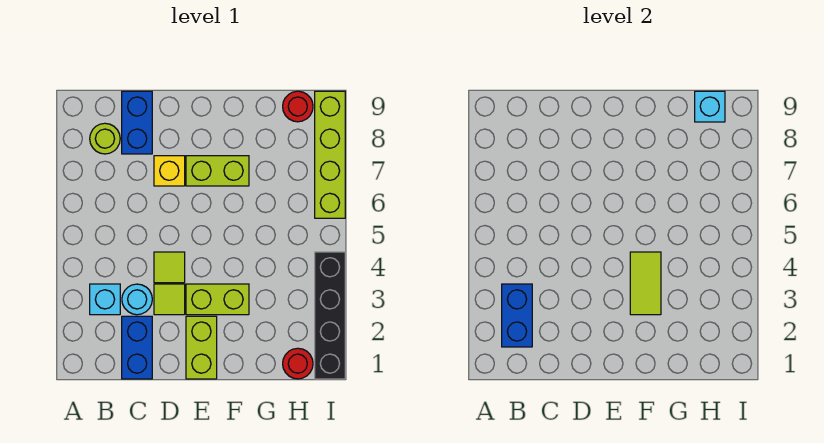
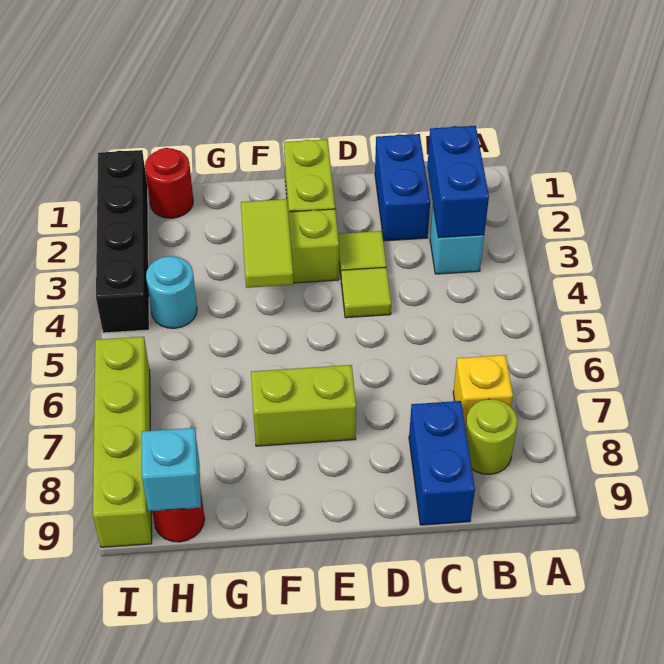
cyan 1x1 round brick [122,284,152,315] -> cyan 1x1 round brick moved to [146,256,197,328]
yellow 1x1 brick [154,156,185,186] -> yellow 1x1 brick moved to [453,355,513,428]

